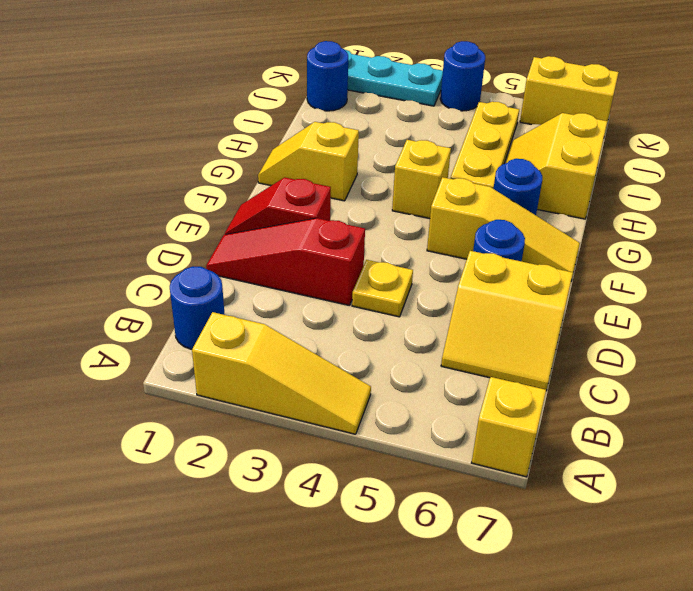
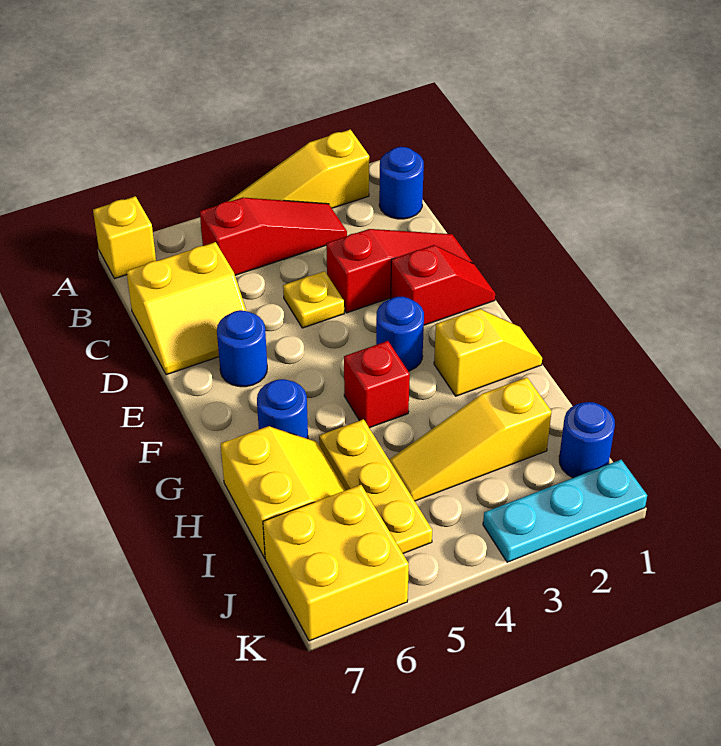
none -> red 1x3 slope [200,197,347,275]
yellow 2x2 slope [441,251,573,390] -> yellow 2x2 slope turned to [126,242,246,375]
yellow 1x3 slope [427,177,580,276] -> yellow 1x3 slope moved to [389,377,552,501]
yellow 1x1 brick [392,140,451,219] -> red 1x1 brick [344,341,410,428]
blue 1x1 round brick [440,41,485,111] -> blue 1x1 round brick moved to [376,297,424,371]
yellow 1x2 brick [520,56,619,125] -> yellow 2x2 brick [263,485,409,641]

